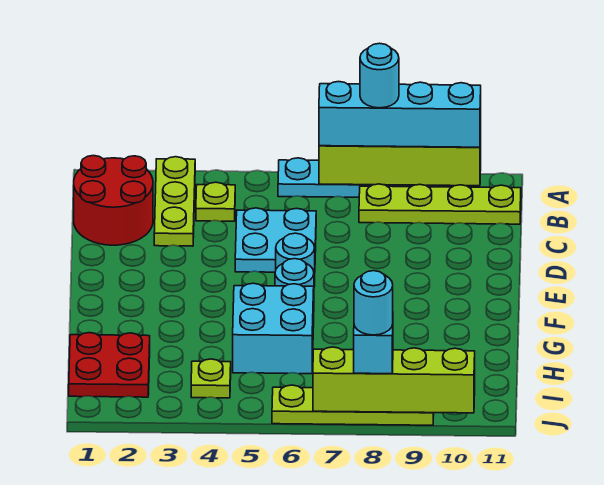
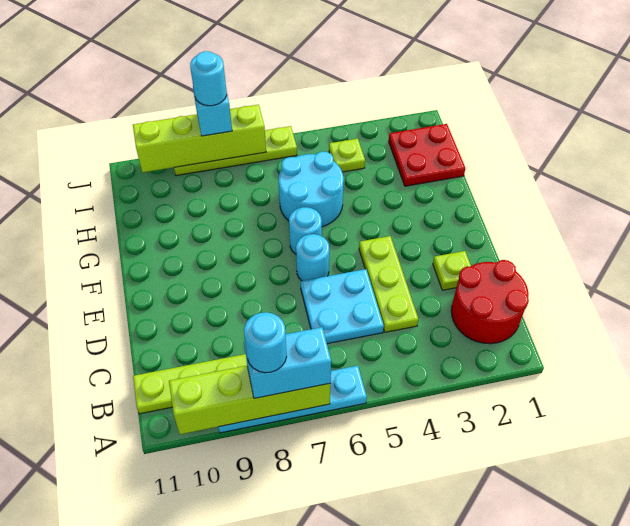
lime 1x3 plate [154,157,195,246] -> lime 1x3 plate moved to [359,236,418,332]
cyan 1x4 brick [319,82,481,147] -> cyan 1x2 brick [244,327,331,398]
lime 1x1 plate [196,182,235,221] -> lime 1x1 plate moved to [433,251,471,290]
cyan 2x2 brick [233,283,314,374] -> cyan 2x2 round brick [279,151,344,227]

